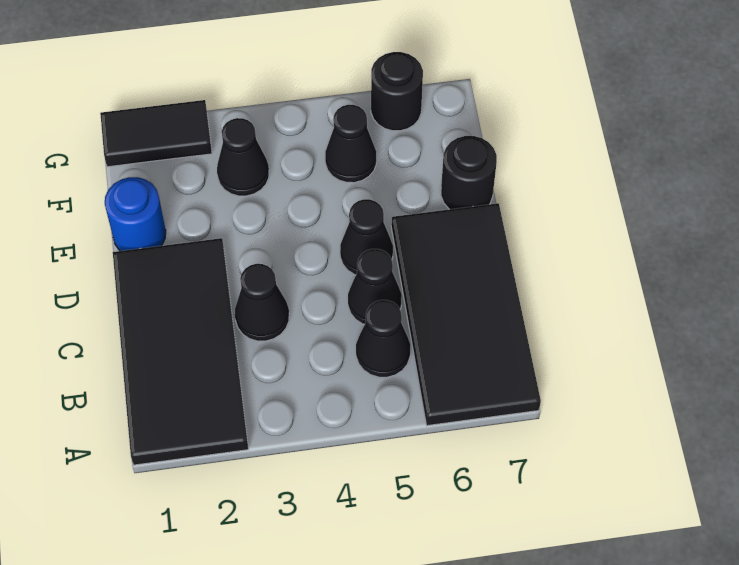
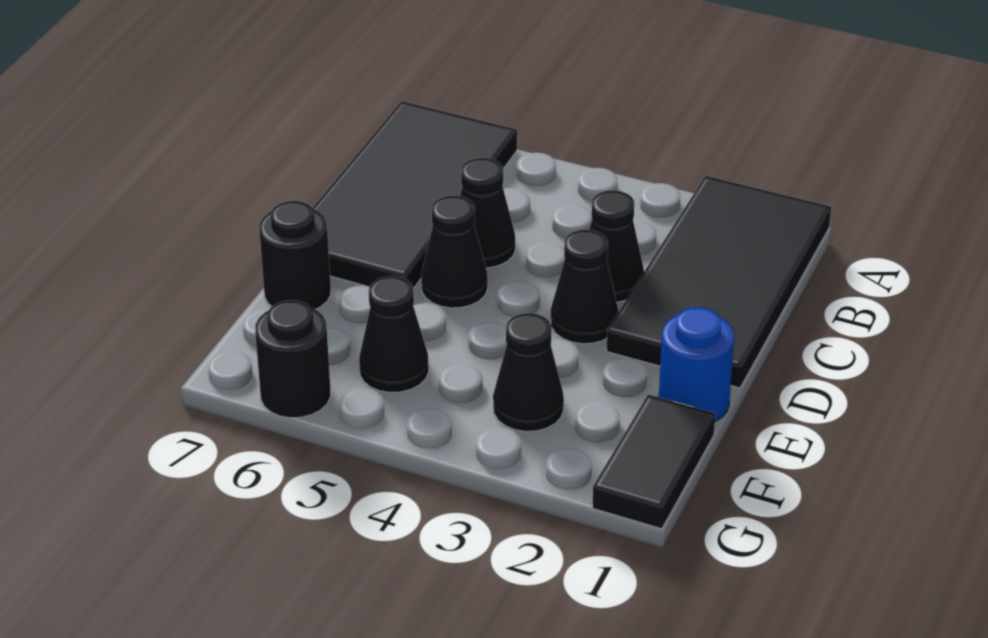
black 1x1 cone [356,300,410,377] -> black 1x1 cone moved to [551,230,618,344]
black 1x2 tile [100,100,212,167] -> black 1x2 tile turned to [593,395,715,529]

